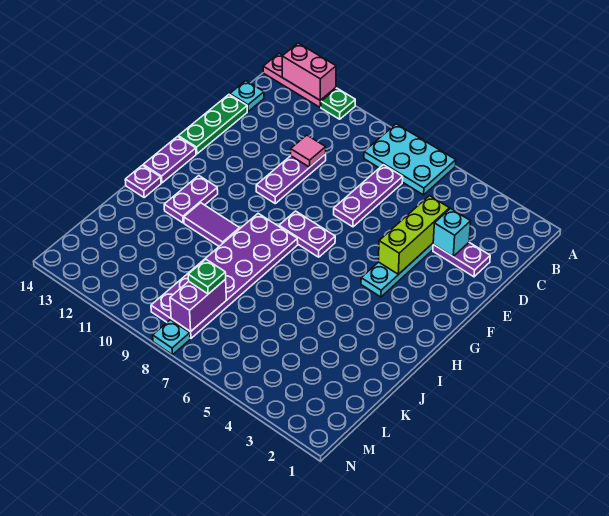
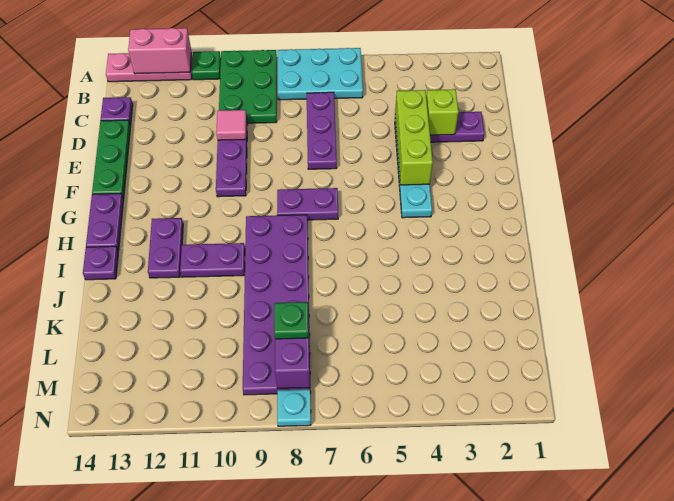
none -> green 2x3 plate [219,50,277,123]
cyan 1x1 plate [230,81,264,111] -> purple 1x1 plate [101,97,133,125]
cyan 1x1 brick [433,209,471,257] -> lime 1x1 brick [426,89,459,135]
purple 1x2 tile [184,203,240,246] -> purple 1x2 plate [180,243,245,277]

